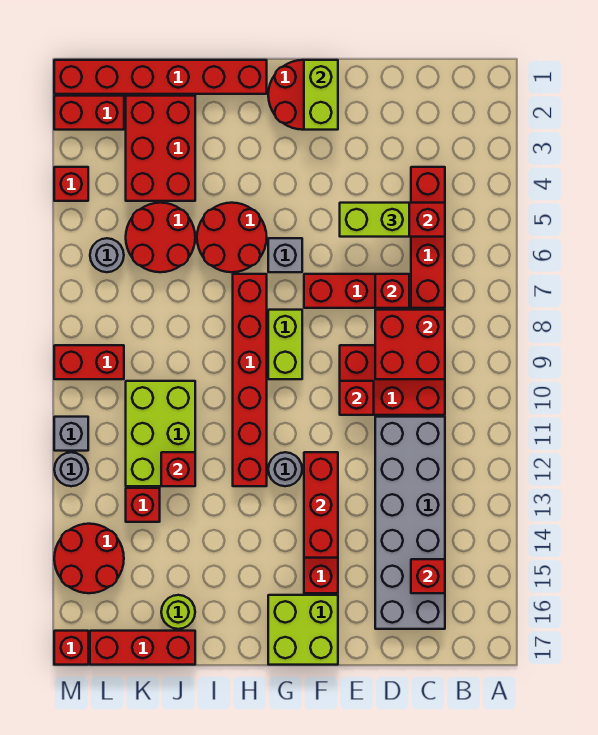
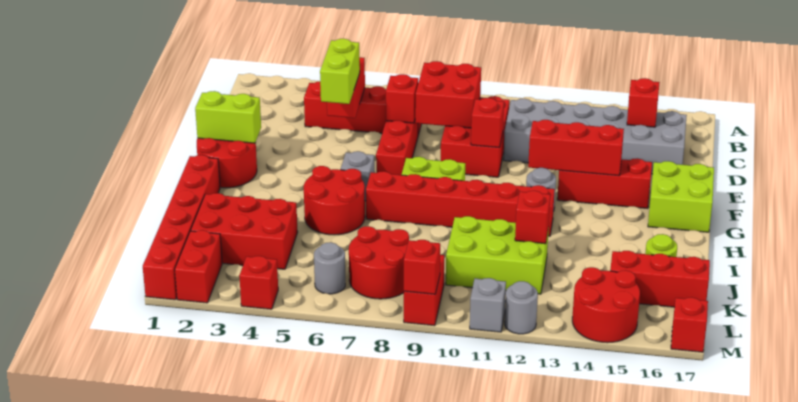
red 2x2 round brick [126,203,195,272] -> red 2x2 round brick moved to [349,226,409,299]
red 1x3 brick [90,631,195,665] -> red 1x3 brick turned to [610,251,710,307]
red 1x1 brick [126,488,160,522] -> red 1x1 brick moved to [404,240,440,294]

